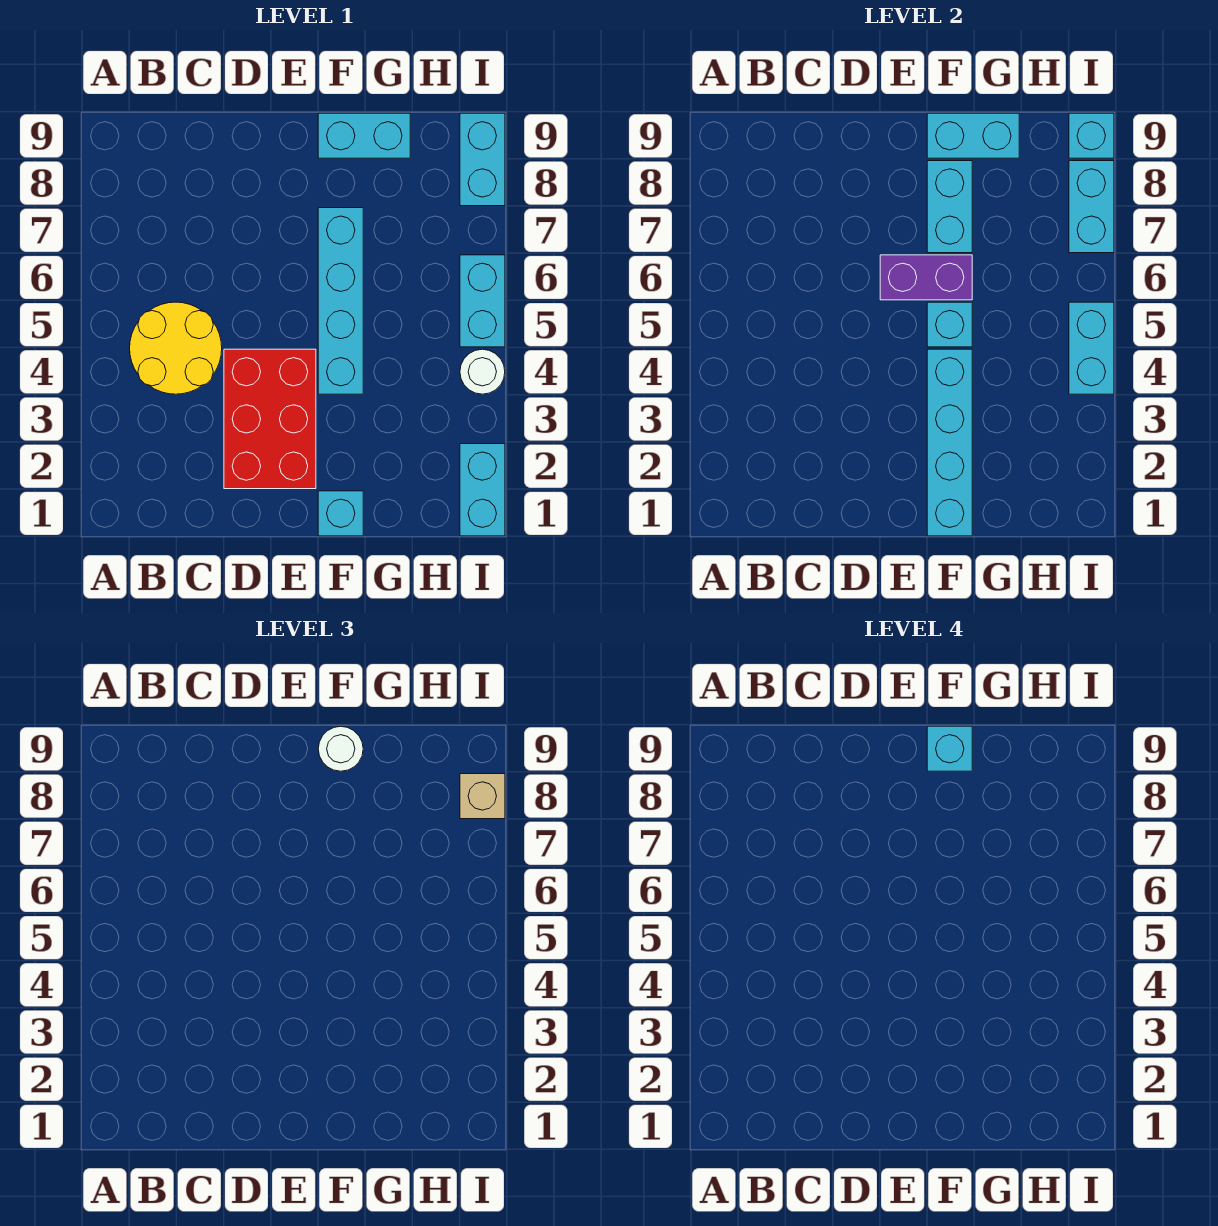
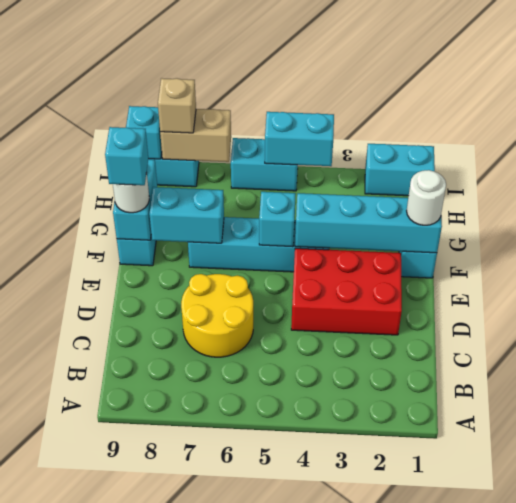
yellow 2x2 round brick [130,302,222,394] -> yellow 2x2 round brick moved to [181,274,253,357]
purple 1x2 brick [880,255,972,300] -> none
white 1x1 round brick [460,349,505,394] -> white 1x1 round brick moved to [407,170,446,225]
cyan 1x2 brick [1069,161,1114,253] -> tan 1x2 brick [160,109,231,162]

